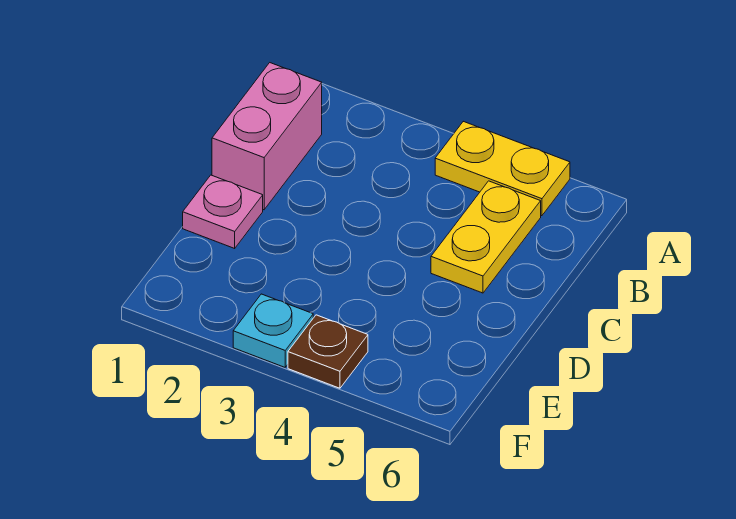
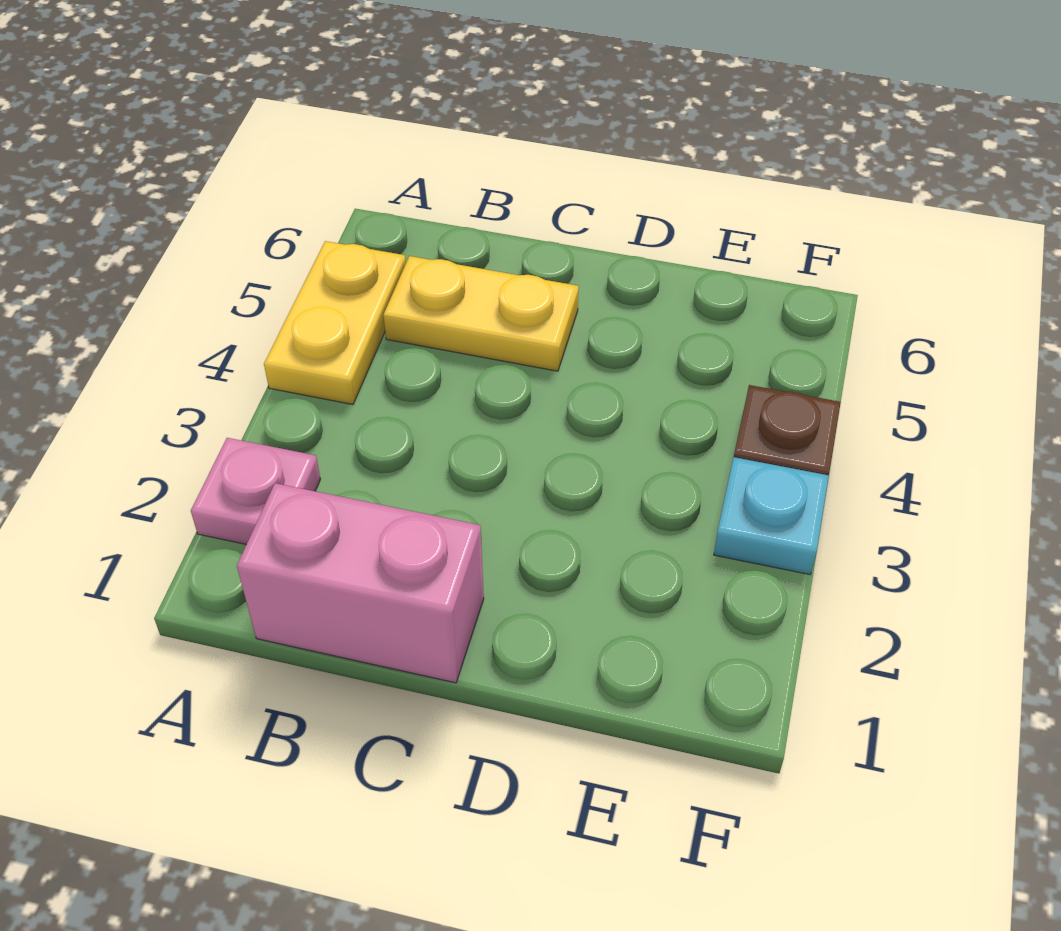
pink 1x1 plate [183,175,263,248] -> pink 1x1 plate moved to [191,438,320,544]

